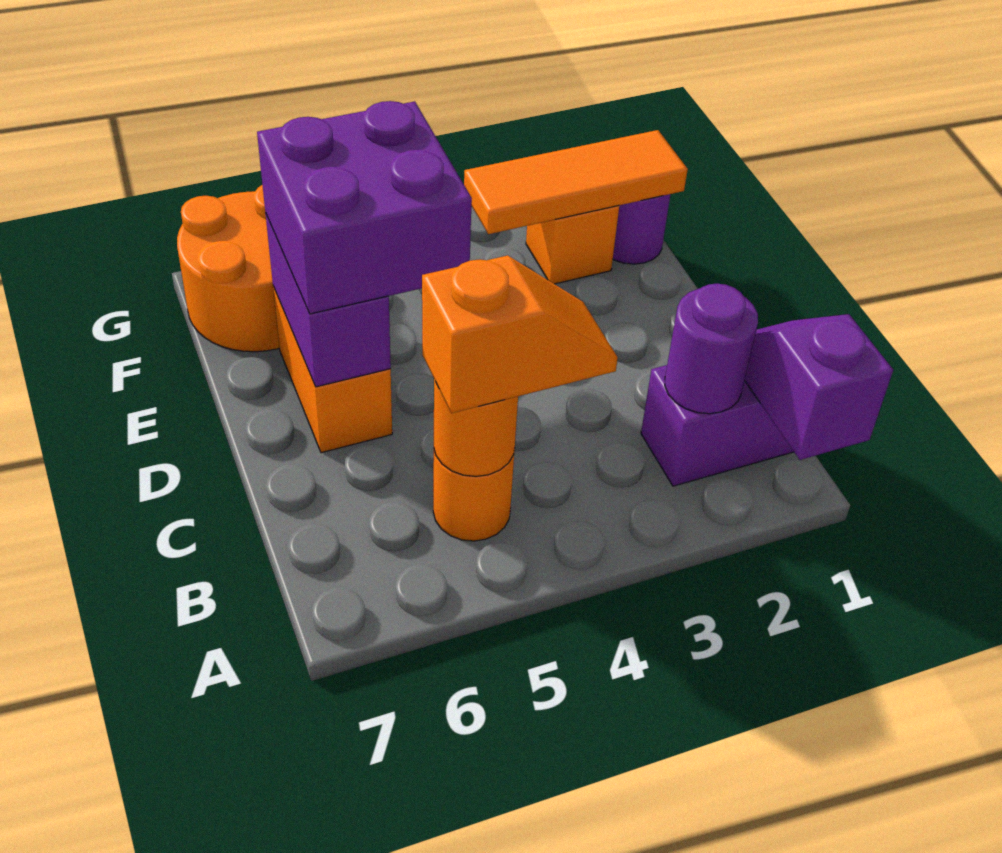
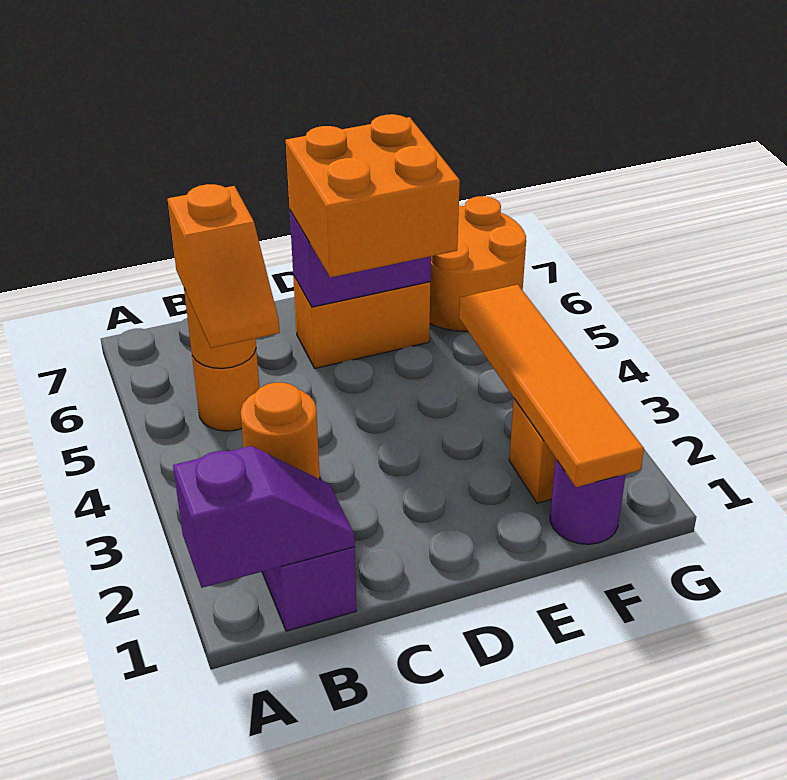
purple 1x1 round brick [665,283,758,414] -> orange 1x1 round brick [240,383,320,479]
purple 2x2 brick [257,101,472,314] -> orange 2x2 brick [286,114,460,278]
orange 1x3 tile [464,130,688,234] -> orange 1x4 tile [459,285,644,487]

